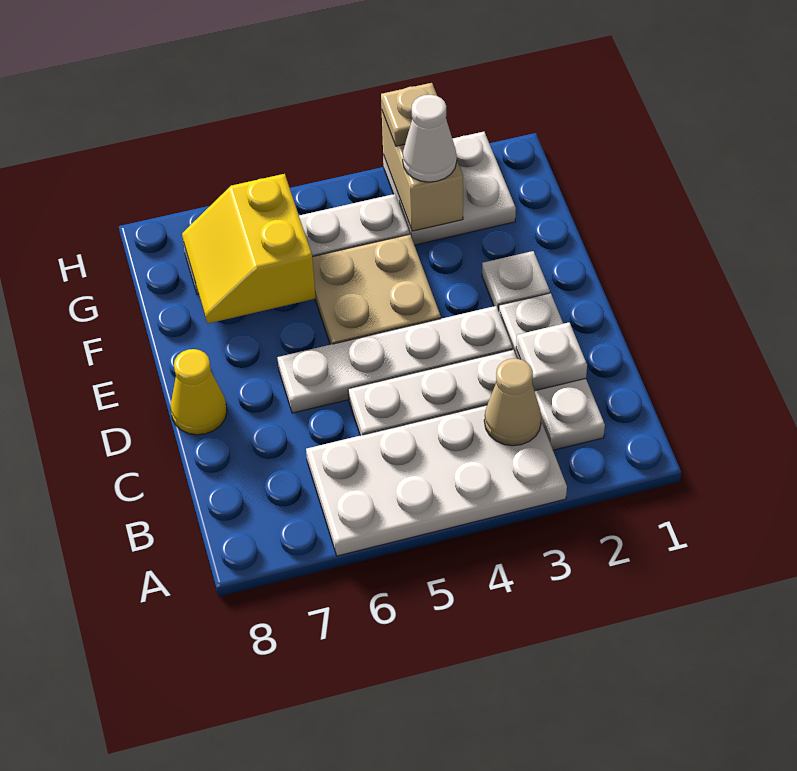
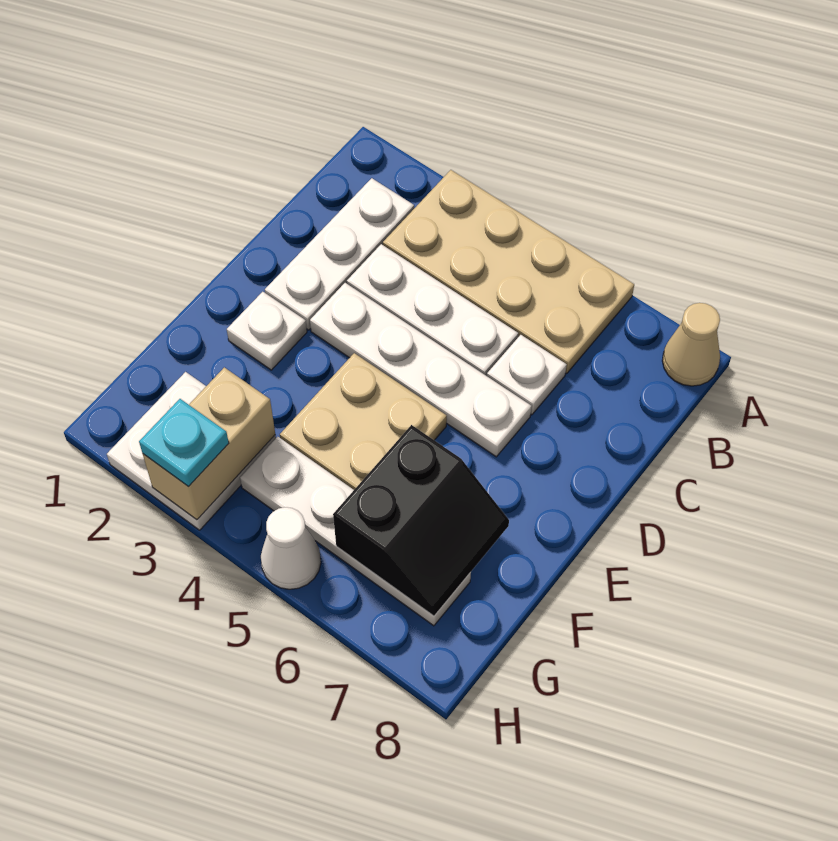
white 2x4 plate [306,405,567,556] -> tan 2x4 plate [383,170,634,374]
tan 1x1 cone [484,358,541,446] -> tan 1x1 cone moved to [662,303,720,386]
white 1x1 plate [516,322,587,391] -> white 1x1 plate moved to [487,335,567,415]
yellow 1x1 cone [171,349,227,435] -> none
yellow 2x2 slope [182,174,316,323] -> black 2x2 slope [333,425,509,616]
white 1x1 cone [403,95,457,182] -> white 1x1 cone moved to [261,507,321,589]
tan 1x1 plate [381,83,447,146] -> cyan 1x1 plate [139,399,229,486]

